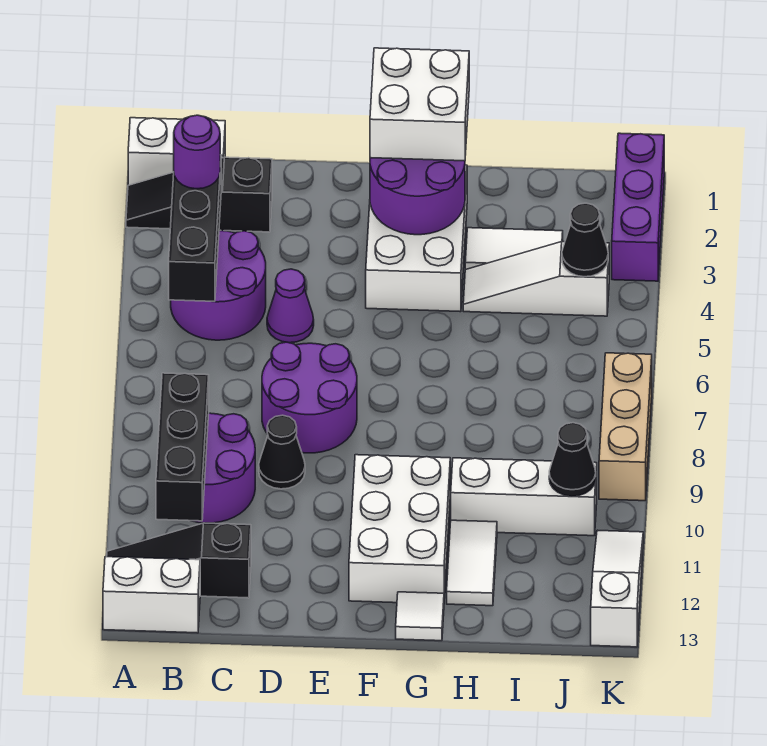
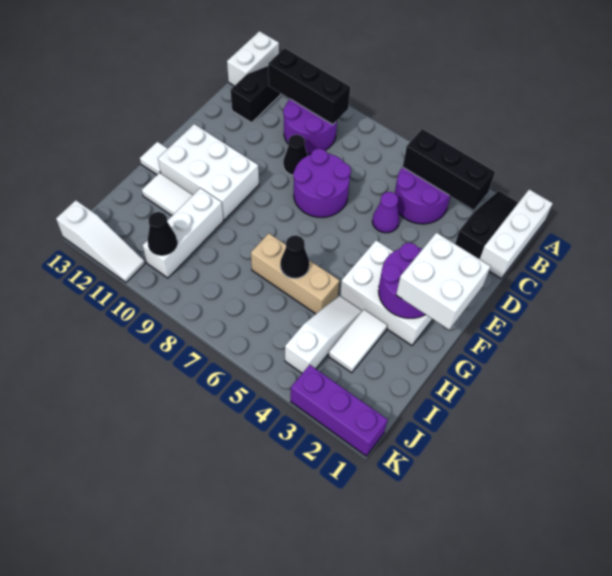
white 1x2 brick [128,118,225,185] -> white 1x3 brick [480,189,553,278]
purple 1x1 round brick [174,115,220,189] -> none
black 1x1 cone [562,203,608,277] -> black 1x1 cone moved to [280,235,309,278]
tan 1x3 brick [599,353,652,501] -> tan 1x3 brick moved to [251,233,340,314]

